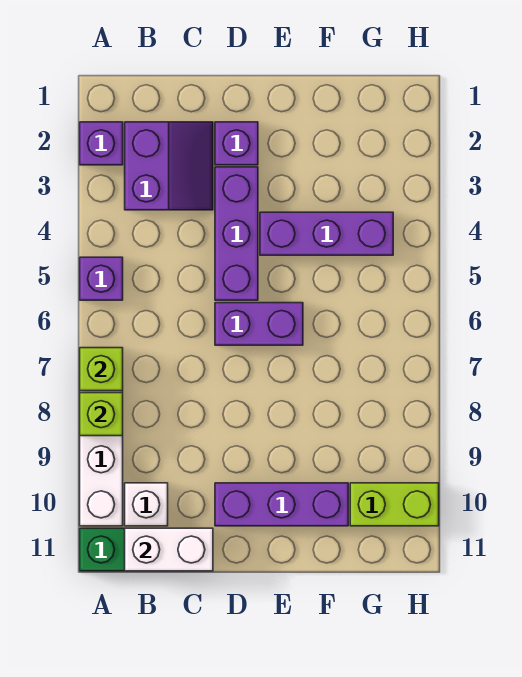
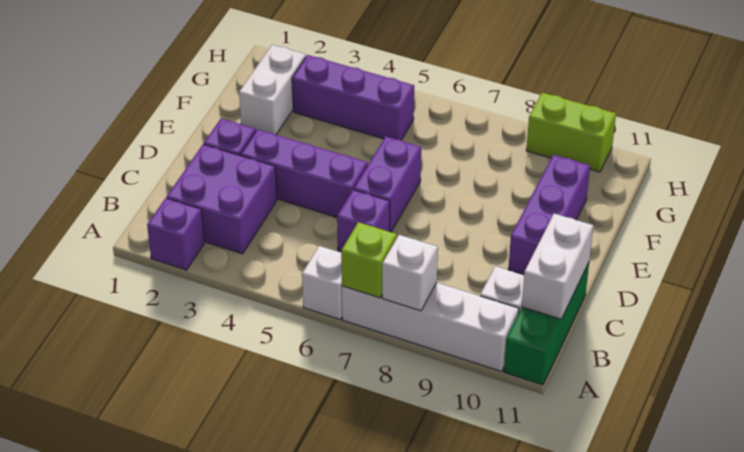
purple 1x1 brick [80,257,123,300] -> purple 1x1 brick moved to [337,190,390,251]
none -> white 1x1 brick [302,246,342,320]
lime 1x1 brick [80,393,123,436] -> white 1x1 brick [382,235,438,311]
purple 2x2 slope [125,122,213,210] -> purple 2x2 brick [167,144,277,254]
purple 1x3 brick [260,212,393,255] -> purple 1x3 brick turned to [292,55,414,140]
none -> white 1x2 brick [239,45,306,135]
lime 1x2 brick [350,483,439,526] -> lime 1x2 brick turned to [526,93,616,172]

